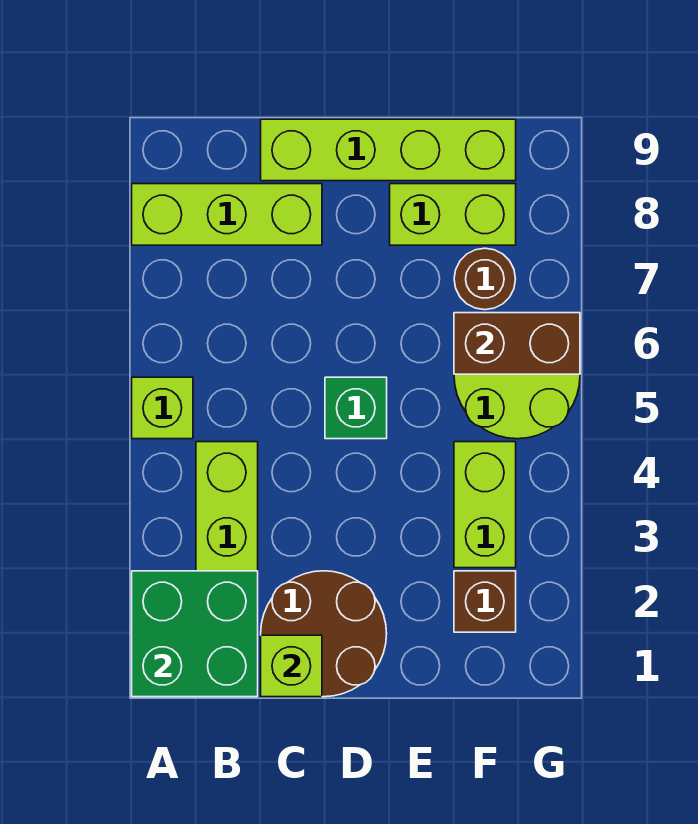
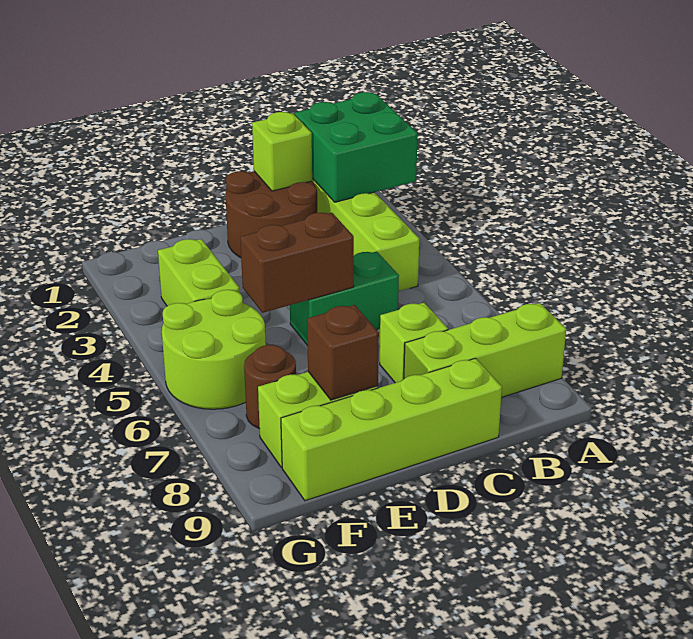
lime 1x1 brick [132,377,193,439] -> lime 1x1 brick moved to [380,303,448,383]
green 1x1 brick [325,377,387,439] -> green 1x2 brick [290,251,399,346]
brown 1x1 brick [454,571,516,632] -> brown 1x1 brick moved to [307,305,379,400]
brown 1x2 brick [454,313,580,374] -> brown 1x2 brick moved to [240,213,354,313]

